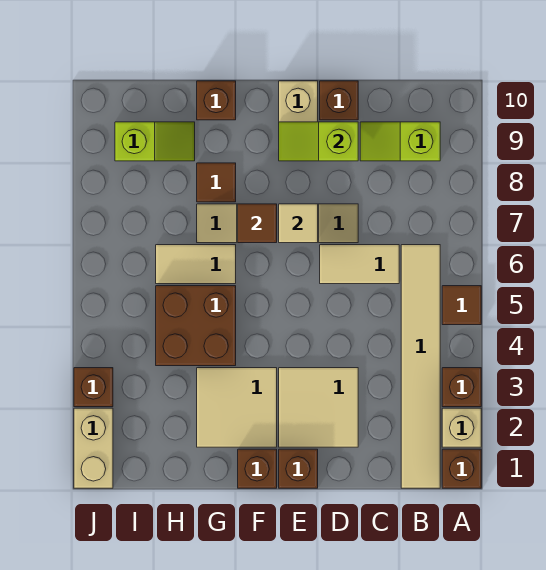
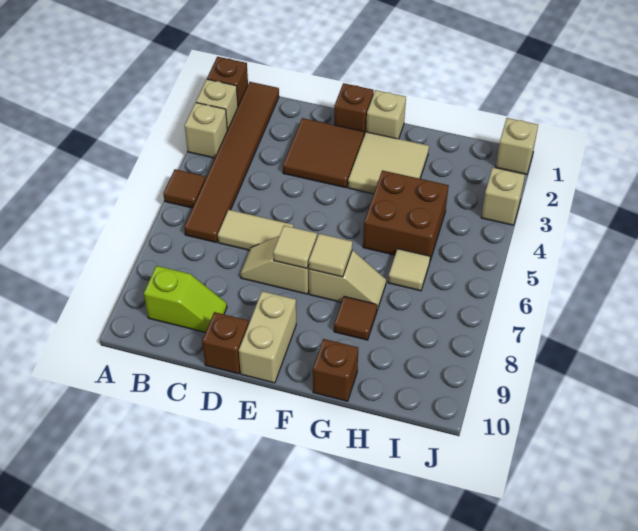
brown 1x1 brick [442,368,481,407] -> tan 1x1 brick [185,103,227,158]
tan 1x6 tile [401,245,440,488] -> brown 1x6 tile [184,82,279,243]
tan 2x2 tile [279,368,358,447] -> brown 2x2 tile [283,118,364,188]
lime 1x2 slope [279,122,358,161] -> none
brown 1x1 brick [238,449,277,488] -> tan 1x1 brick [366,90,406,139]
brown 1x1 tile [238,204,277,243] -> tan 1x1 tile [309,234,353,277]
tan 1x2 tile [156,245,236,284] -> tan 1x1 tile [388,249,430,291]
lime 1x2 slope [115,122,195,161] -> none
tan 1x2 brick [74,408,113,488] -> tan 1x1 brick [496,118,538,174]
brown 1x1 brick [74,368,113,407] -> tan 1x1 brick [481,168,525,225]

